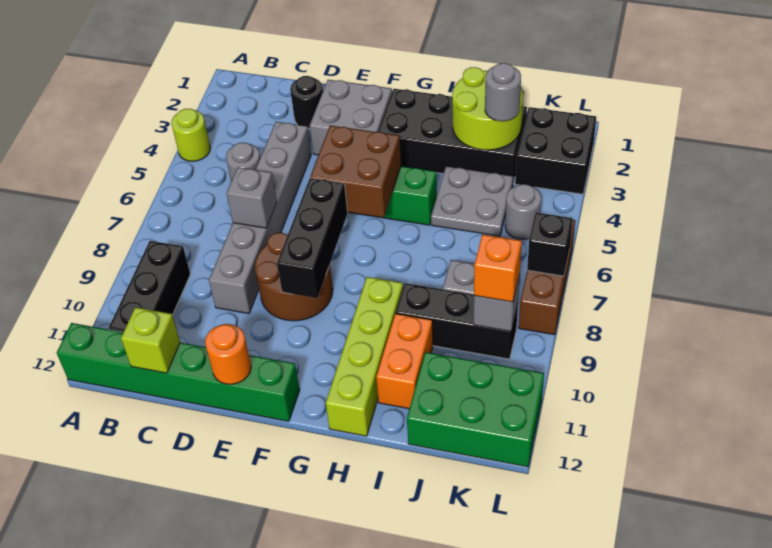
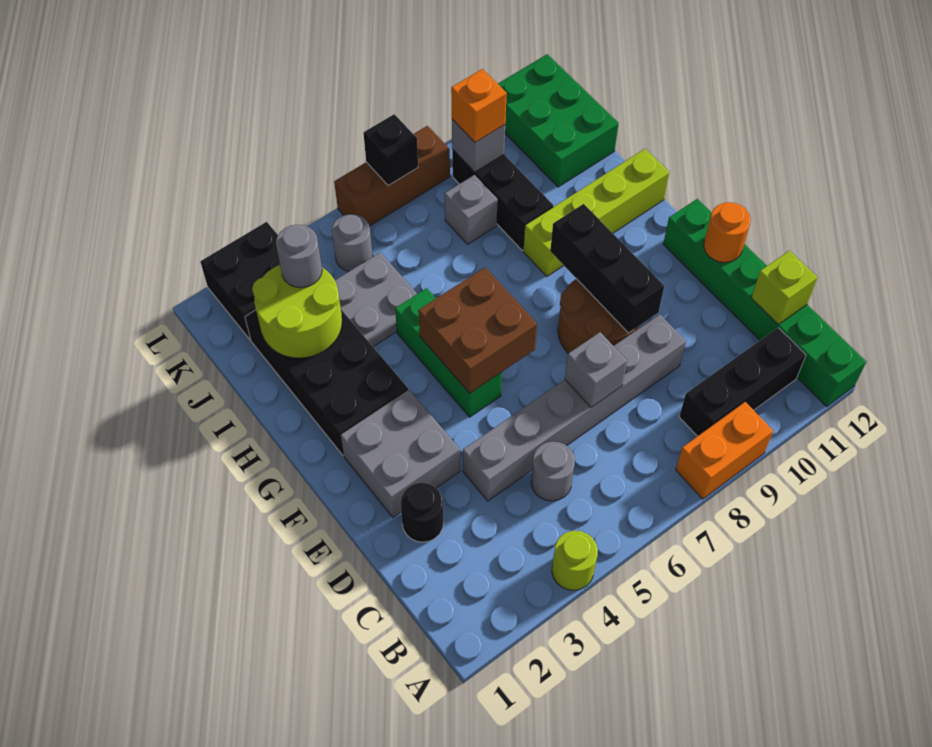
black 1x3 brick [277,178,348,298] -> black 1x3 brick turned to [550,204,664,333]
orange 1x2 brick [376,314,433,409] -> orange 1x2 brick moved to [676,402,773,499]

